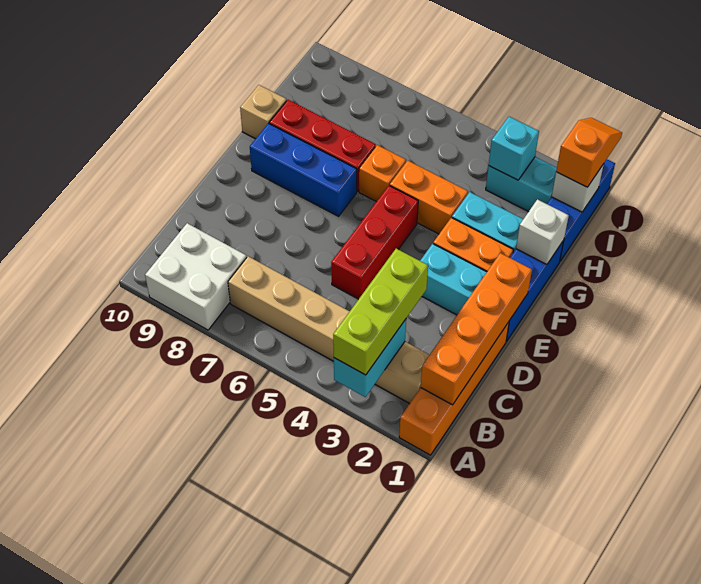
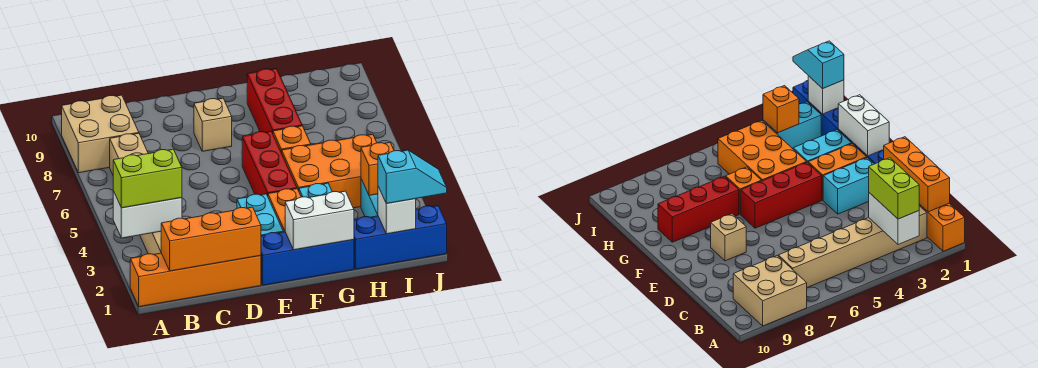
cyan 1x2 brick [334,319,406,397] -> white 1x2 brick [113,191,182,238]
lime 1x3 brick [333,249,428,375] -> lime 1x2 brick [113,149,182,208]
white 2x2 brick [145,223,247,330] -> tan 2x2 brick [62,95,139,173]
orange 1x4 brick [421,253,532,405] -> orange 1x3 brick [161,207,261,271]
red 1x3 brick [331,185,418,299] -> red 1x3 brick turned to [242,131,297,196]
blue 1x3 brick [250,123,357,216] -> none
white 1x1 brick [516,199,569,264] -> white 1x2 brick [285,191,354,250]
orange 1x2 brick [390,161,468,234] -> orange 2x3 brick [282,134,377,208]
tan 1x1 brick [240,85,286,139] -> tan 1x1 brick moved to [194,98,232,151]
orange 1x2 slope [556,118,622,187] -> cyan 1x2 slope [378,150,447,204]
cyan 1x1 brick [489,117,539,180] -> orange 1x1 brick [361,142,394,196]

